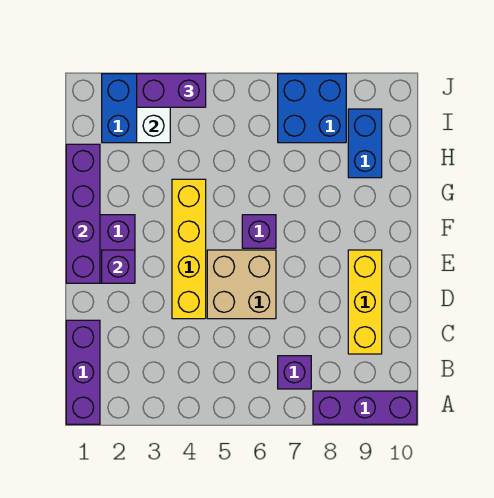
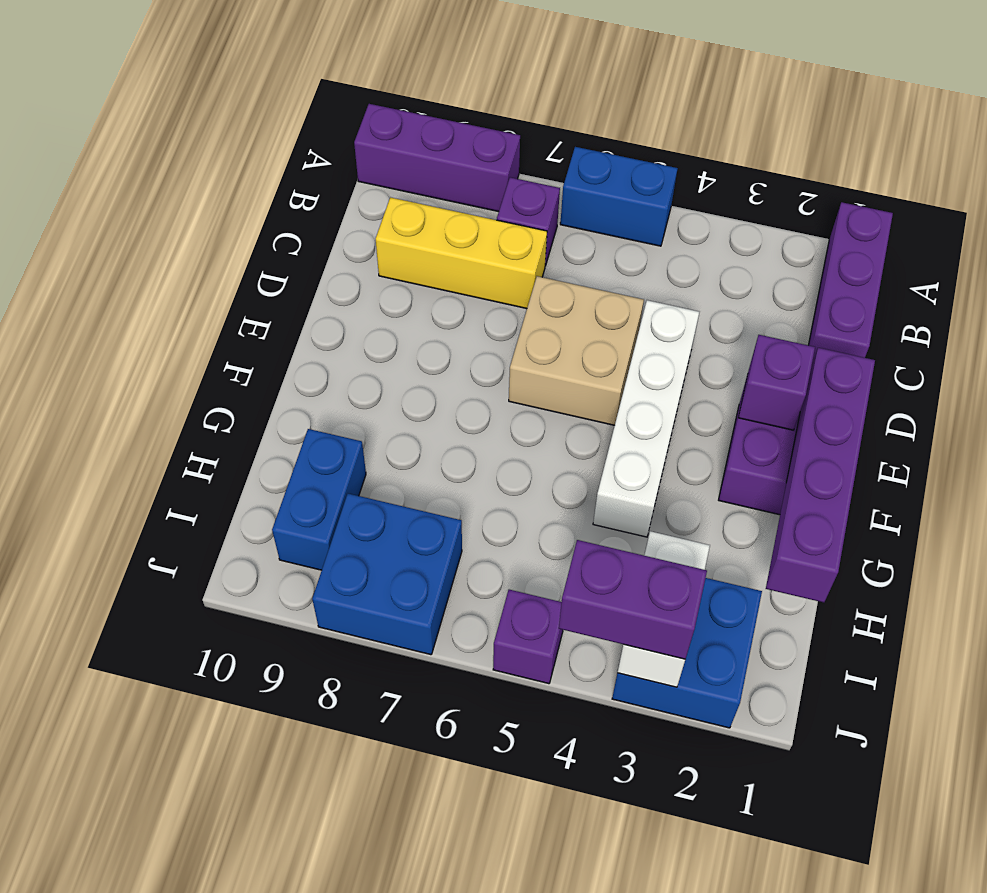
none -> blue 1x2 brick [560,147,678,246]
yellow 1x3 brick [348,250,382,354] -> yellow 1x3 brick turned to [376,197,547,309]
yellow 1x4 brick [172,179,206,319] -> white 1x4 brick [593,300,699,537]
purple 1x1 brick [242,215,276,248] -> purple 1x1 brick moved to [493,590,563,684]

